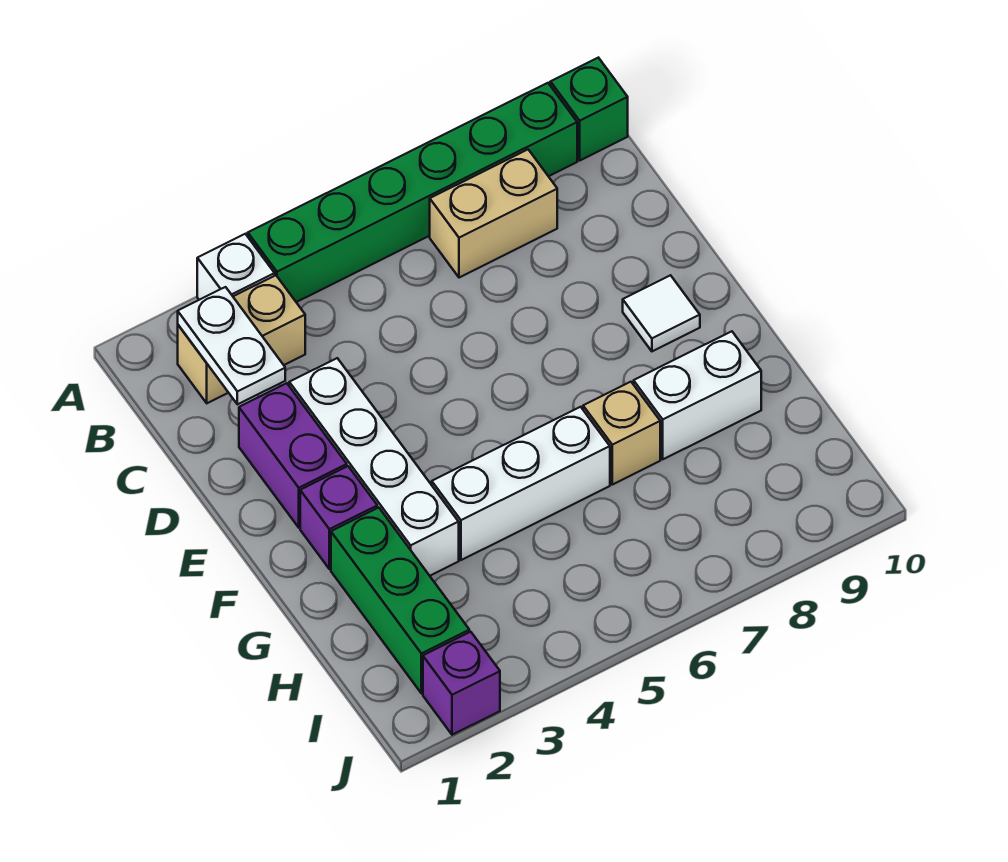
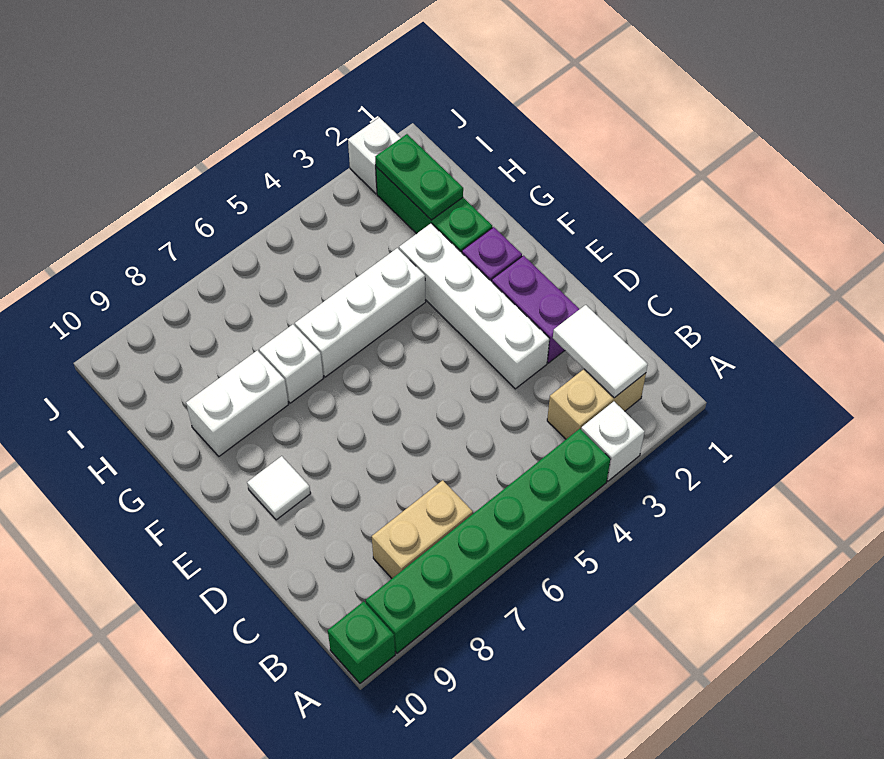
white 1x2 plate [178,287,285,404] -> white 1x2 tile [553,305,648,398]
tan 1x1 brick [583,382,660,485] -> white 1x1 brick [259,325,323,403]
none -> green 1x2 plate [375,134,463,220]
purple 1x1 brick [423,632,500,735] -> white 1x1 brick [348,117,400,194]

